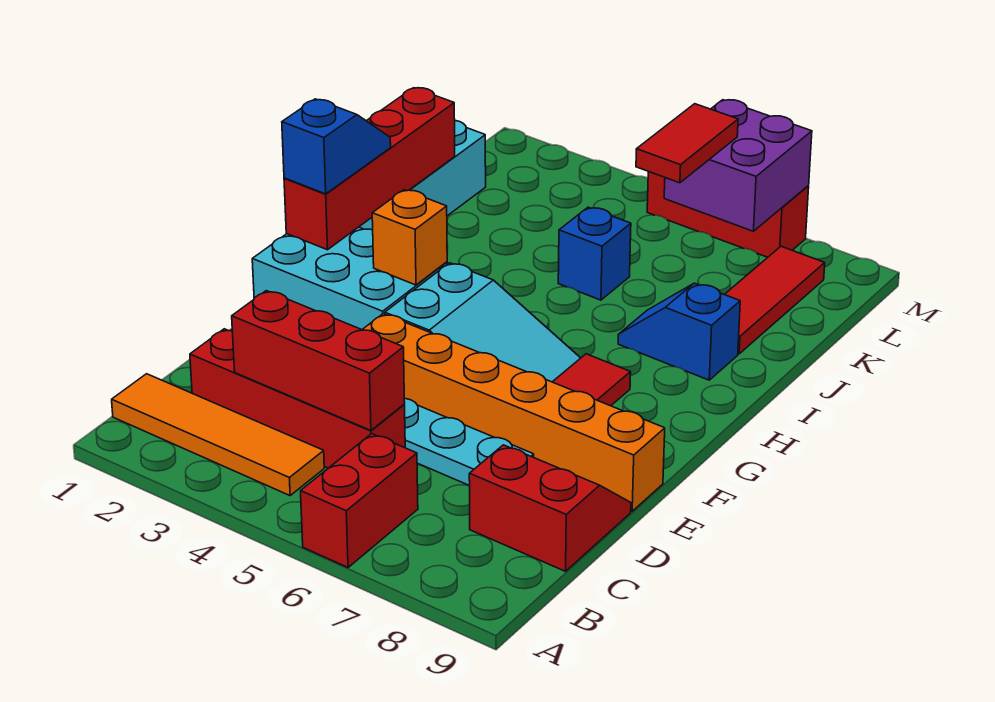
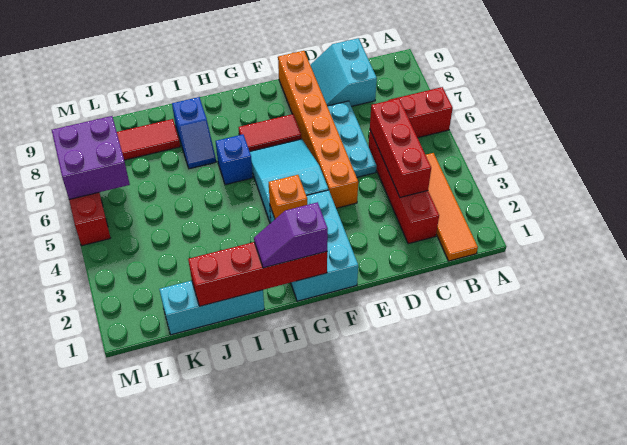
red 2x2 slope [469,445,631,571] -> cyan 2x2 slope [310,38,377,106]
blue 1x2 slope [282,99,391,194] -> purple 1x2 slope [254,202,328,268]
blue 1x1 brick [558,207,631,300] -> blue 1x1 brick moved to [216,134,253,185]
red 1x2 tile [636,104,738,183] -> none

